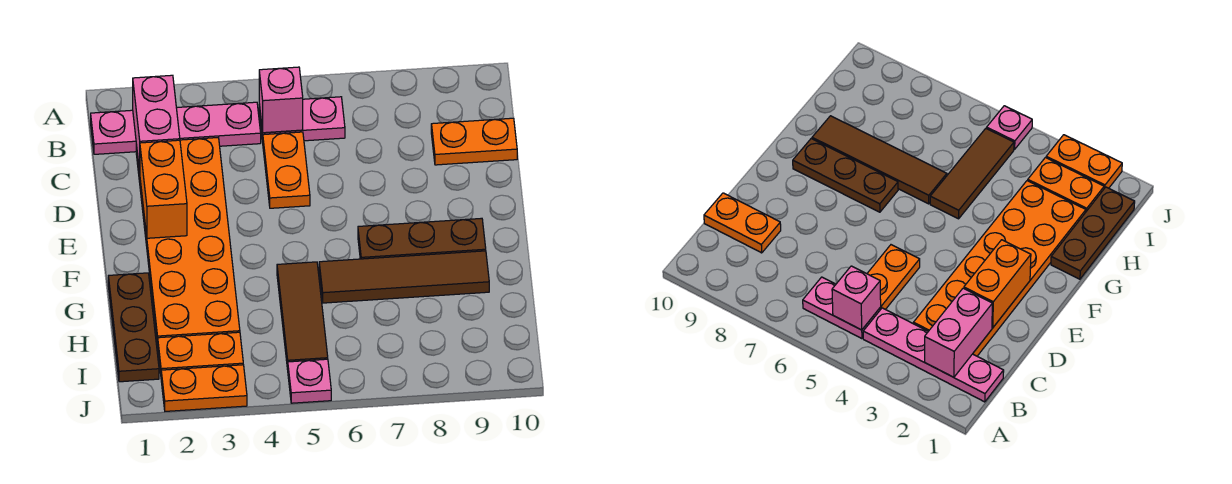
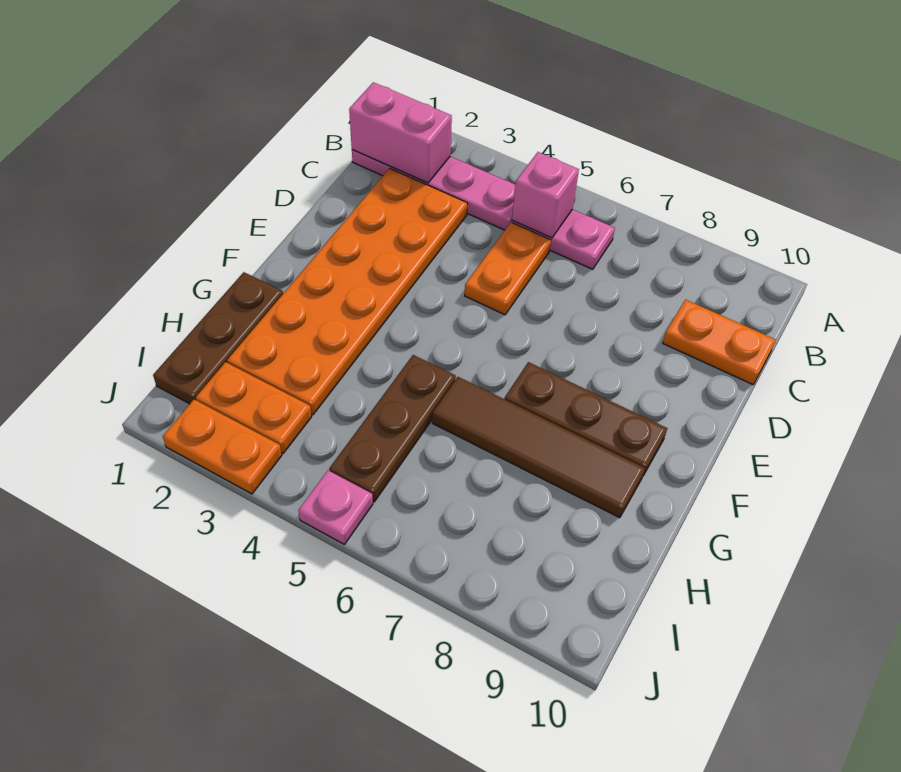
pink 1x2 brick [133,75,180,172] -> pink 1x2 brick turned to [349,82,452,183]
orange 1x2 brick [140,140,187,238] -> none
brown 1x3 tile [277,262,328,369] -> brown 1x3 plate [329,355,456,502]

